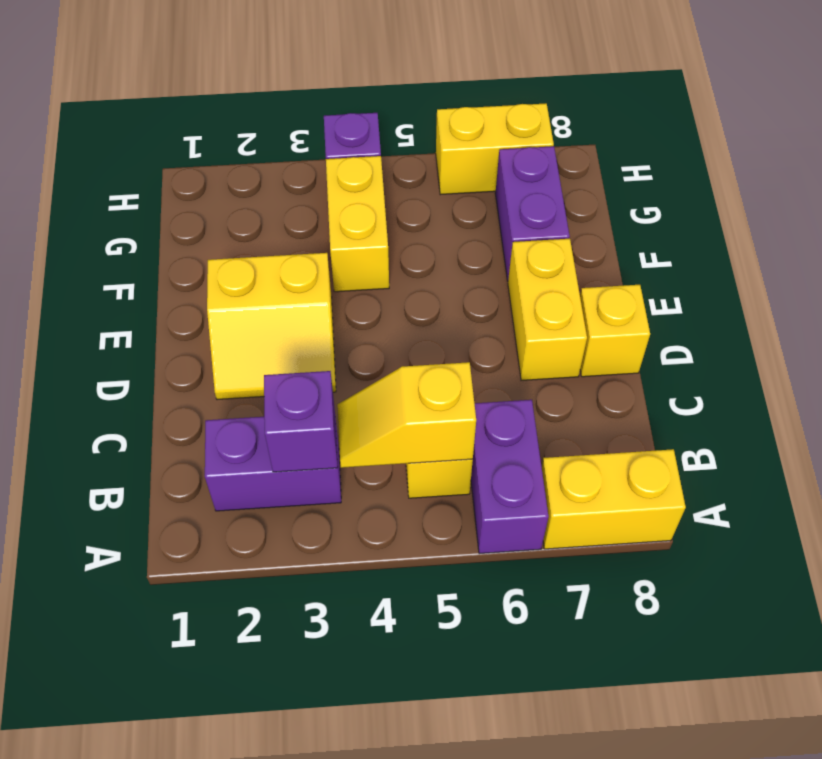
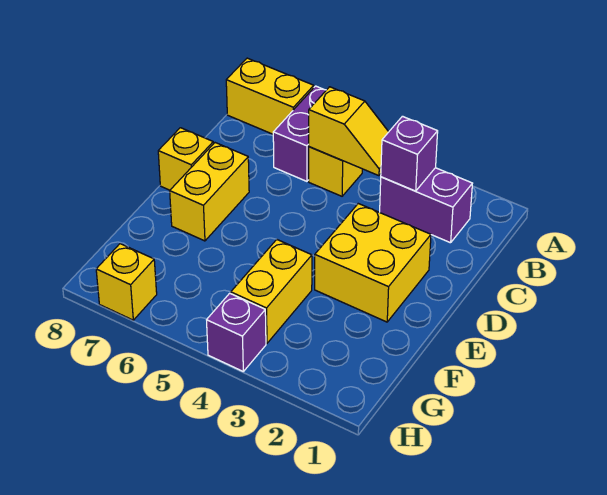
yellow 2x2 slope [207,253,336,400] -> yellow 2x2 brick [315,204,431,322]
purple 1x2 brick [495,146,570,281] -> none
yellow 1x2 brick [436,103,554,195] -> yellow 1x1 brick [96,244,157,320]

